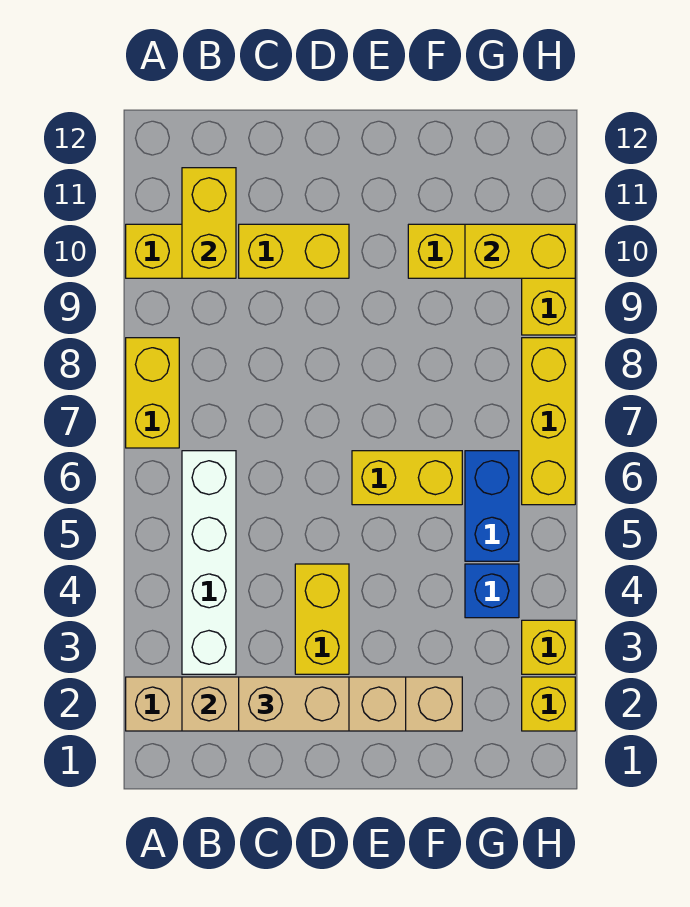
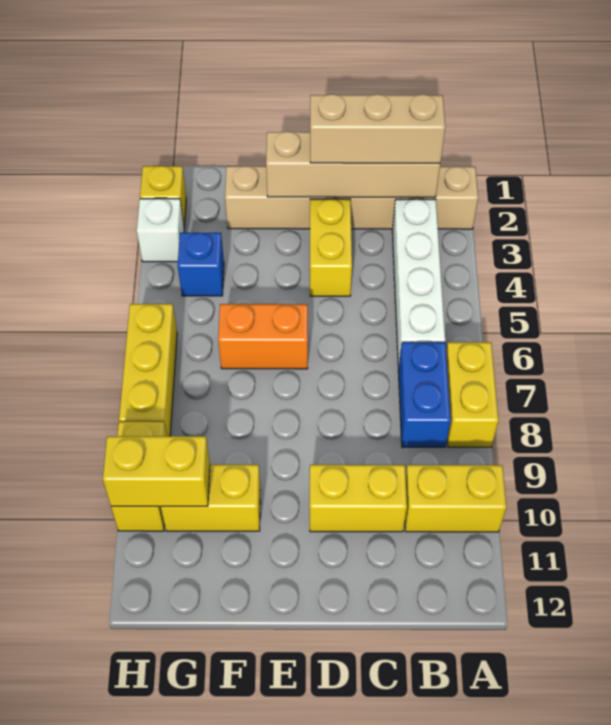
yellow 1x2 brick [182,168,236,278] -> none
tan 1x2 brick [239,677,349,731] -> tan 1x3 brick [310,94,445,163]
yellow 1x2 brick [352,451,462,505] -> orange 1x2 brick [218,304,308,369]
blue 1x2 brick [465,451,519,561] -> blue 1x2 brick moved to [398,342,451,447]
yellow 1x1 brick [522,620,575,674] -> white 1x1 brick [137,199,184,262]

